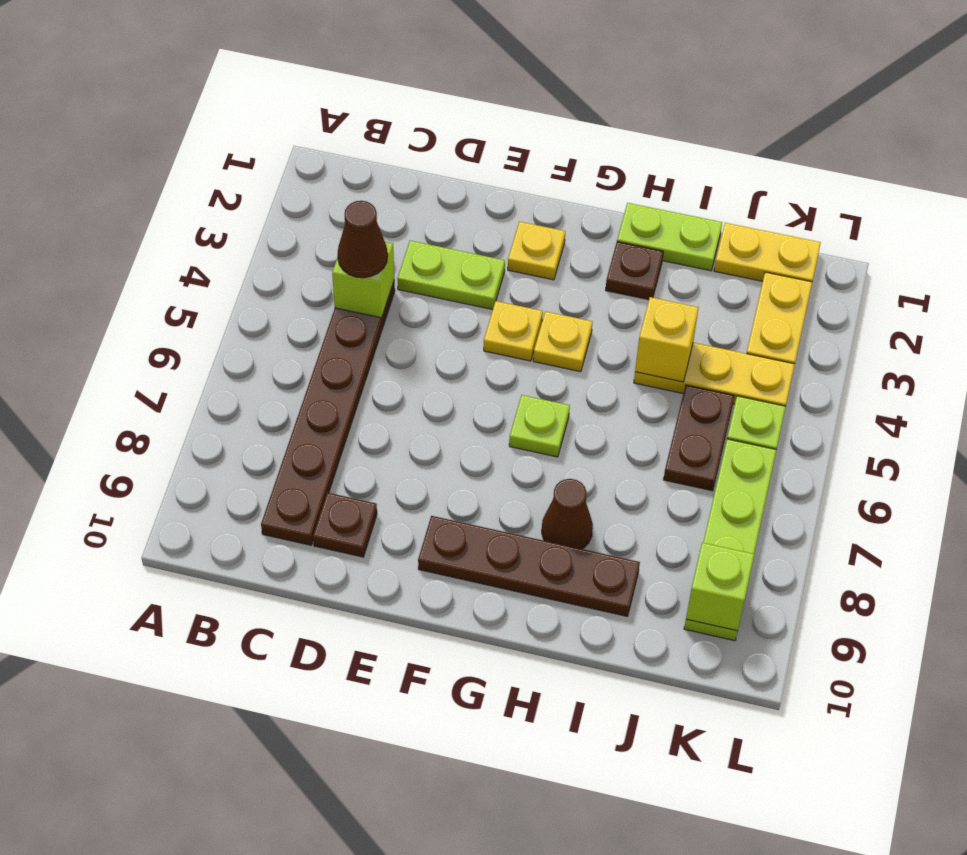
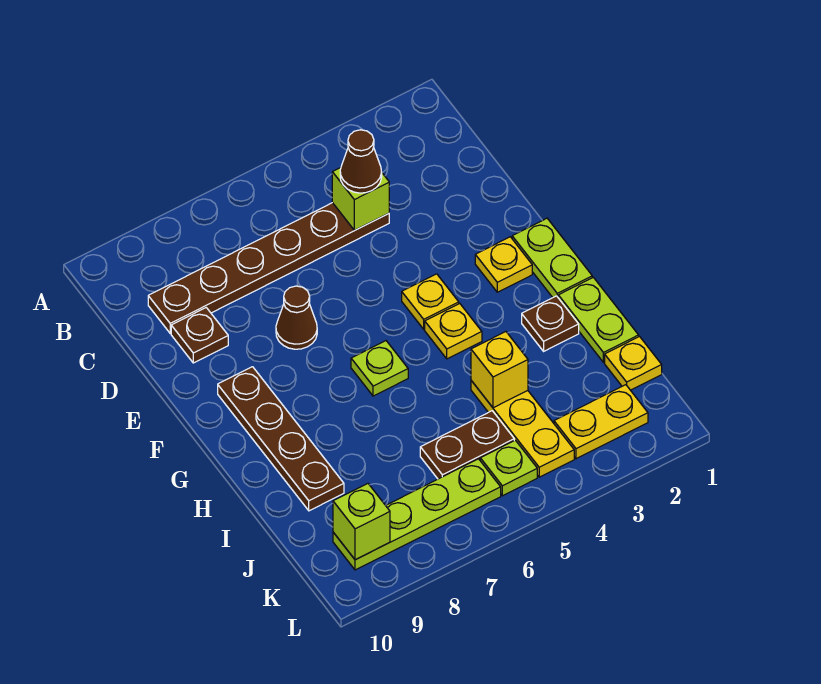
lime 1x2 plate [397,241,505,310] -> lime 1x2 plate moved to [512,218,592,297]
brown 1x1 cone [542,479,593,549] -> brown 1x1 cone moved to [276,286,317,349]
yellow 1x2 plate [714,223,821,282] -> yellow 1x1 plate [605,337,662,390]

